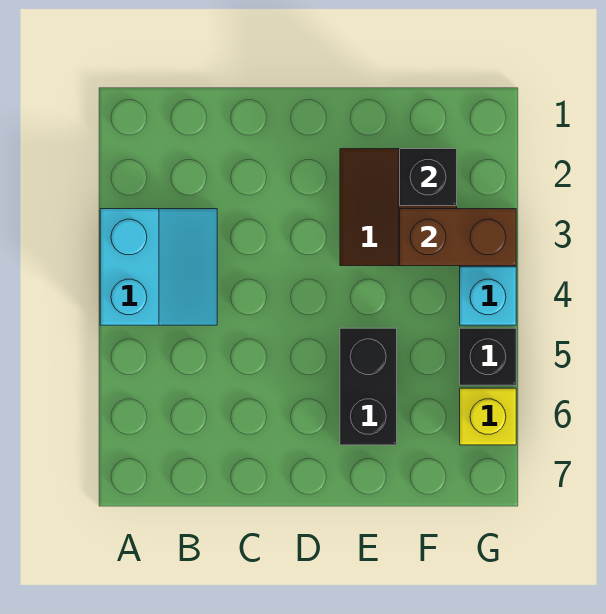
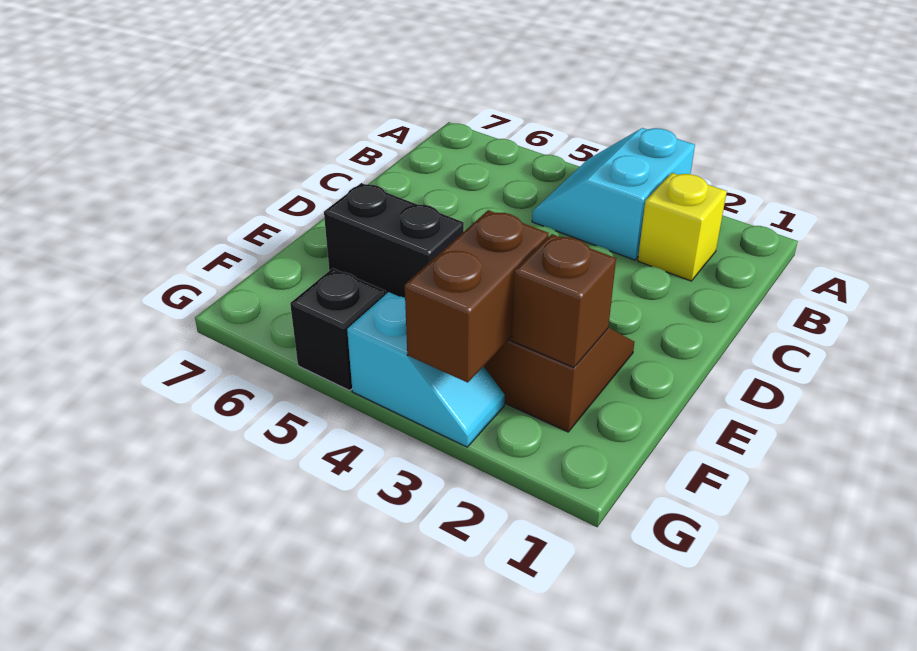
cyan 2x2 slope [100,209,217,325] -> cyan 2x2 slope turned to [532,128,695,260]
black 1x1 brick [400,149,457,206] -> brown 1x1 brick [512,234,616,368]
yellow 1x1 brick [460,388,516,445] -> yellow 1x1 brick moved to [638,173,727,281]

